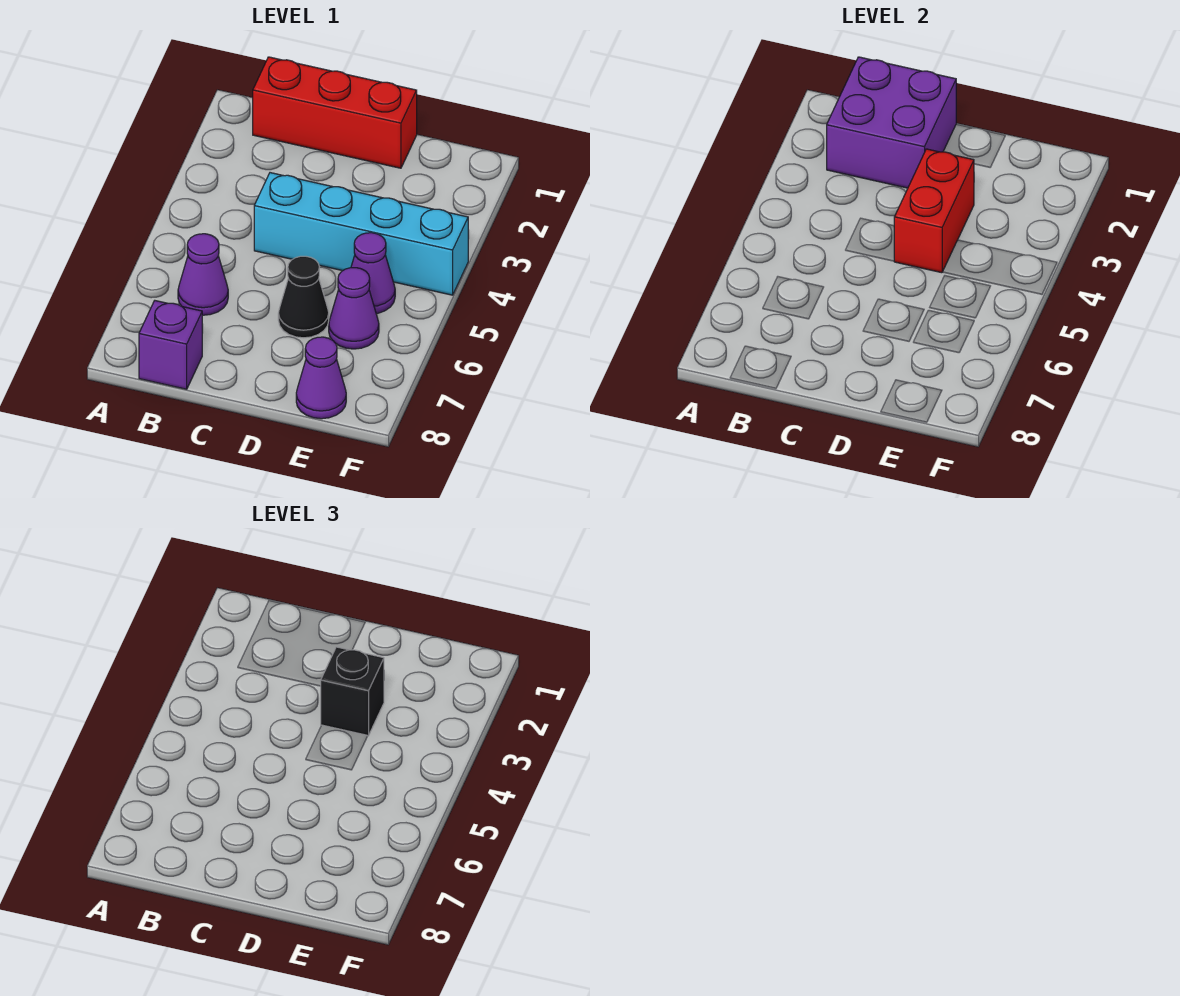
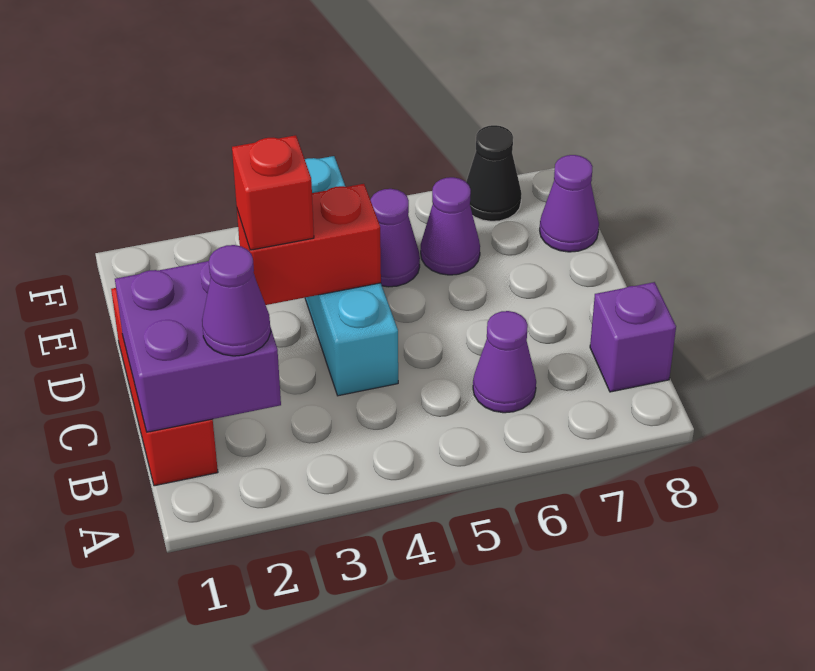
none -> purple 1x1 cone [202,245,271,356]
black 1x1 brick [321,647,384,736] -> red 1x1 brick [232,135,314,250]
black 1x1 cone [278,256,329,338] -> black 1x1 cone moved to [466,125,522,221]

